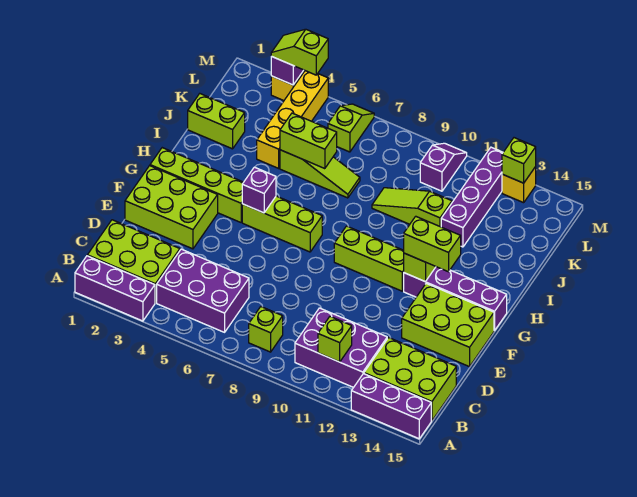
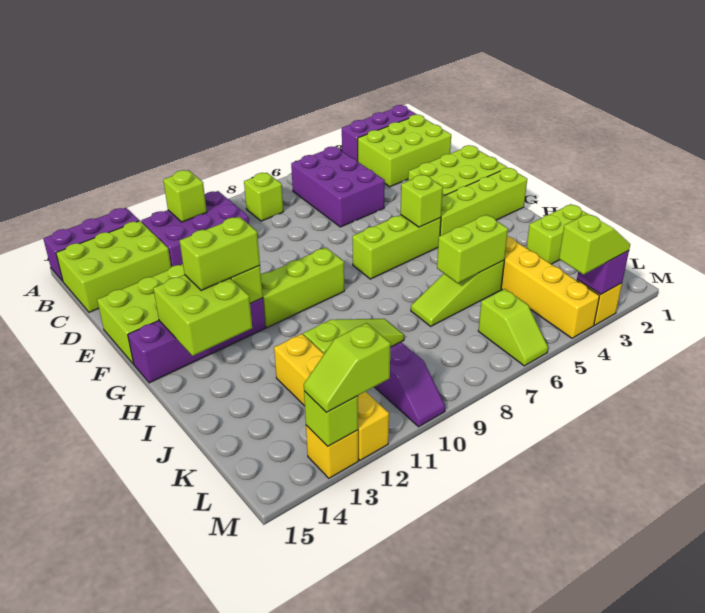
purple 2x3 brick [157,249,249,332] -> purple 2x3 brick turned to [291,147,385,227]
purple 1x1 brick [242,167,276,213] -> lime 1x1 brick [401,175,443,227]
none -> lime 2x2 brick [153,275,252,356]
purple 1x4 brick [441,147,503,247] -> yellow 1x4 brick [274,334,389,460]
none -> lime 1x2 slope [304,323,391,413]

